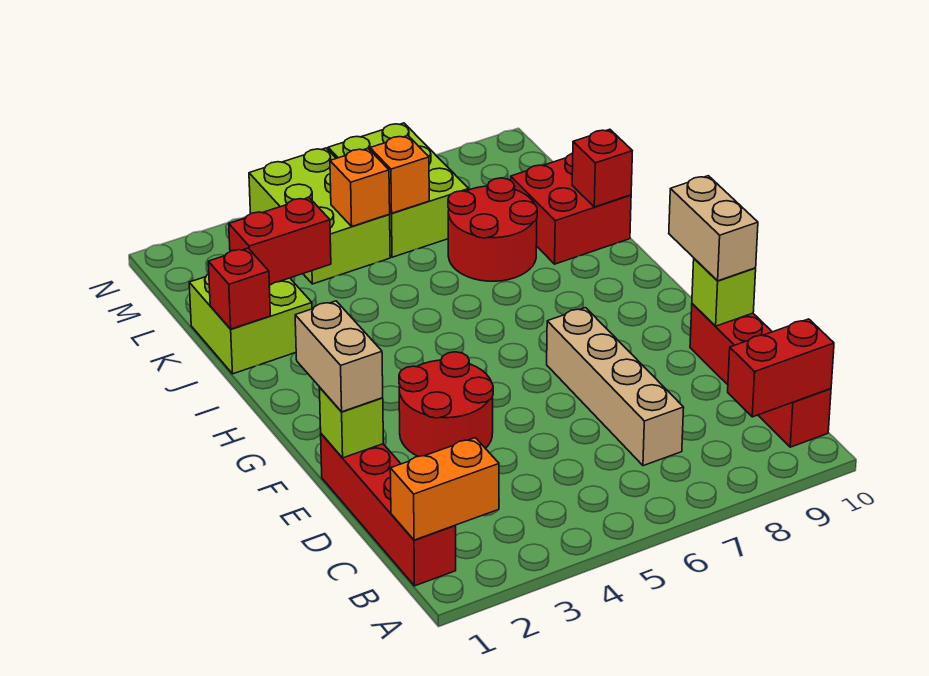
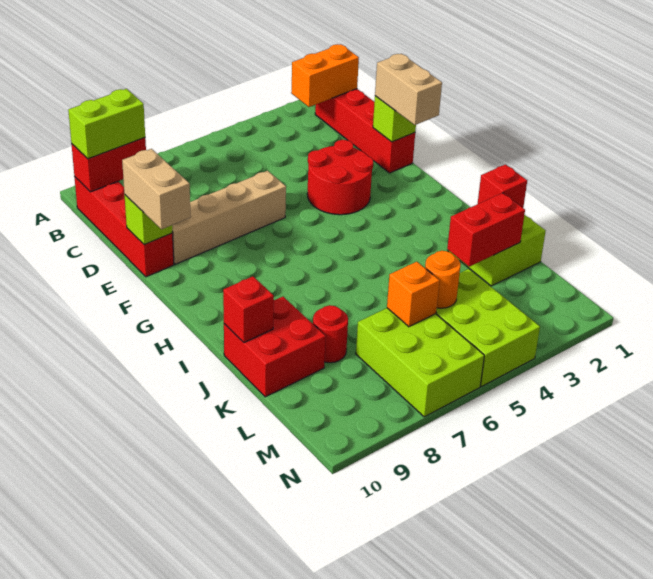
none -> lime 1x2 brick [68,89,145,159]
tan 1x4 brick [547,308,684,466] -> tan 1x4 brick turned to [172,171,286,264]
red 2x2 round brick [448,178,537,281] -> red 1x1 round brick [313,305,348,363]
orange 1x1 brick [330,148,390,226] -> orange 1x1 round brick [425,251,461,308]

